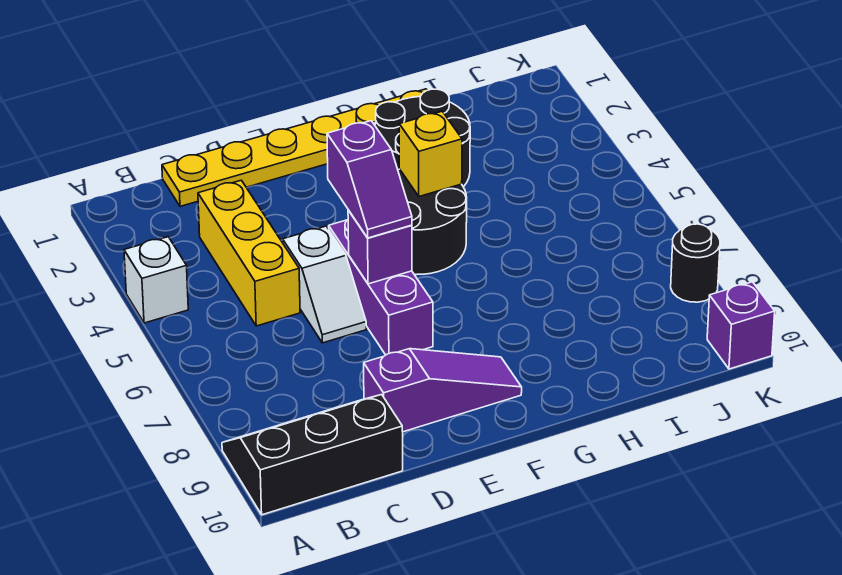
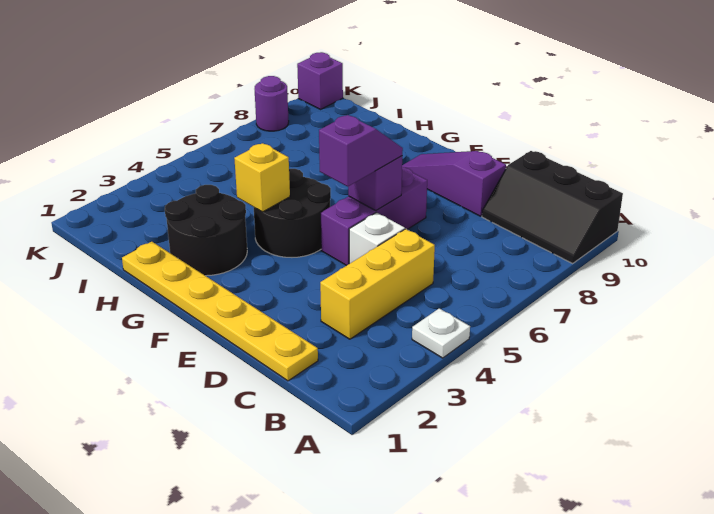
white 1x1 brick [124,237,188,323] -> white 1x1 plate [412,308,470,358]
black 1x1 round brick [671,224,720,302] -> purple 1x1 round brick [255,76,289,131]

